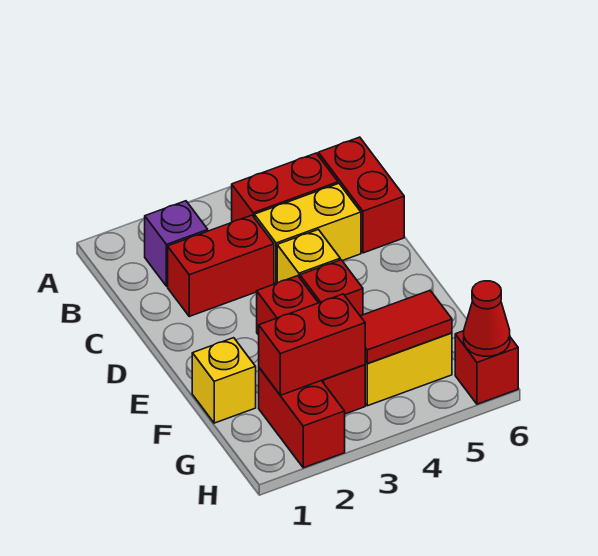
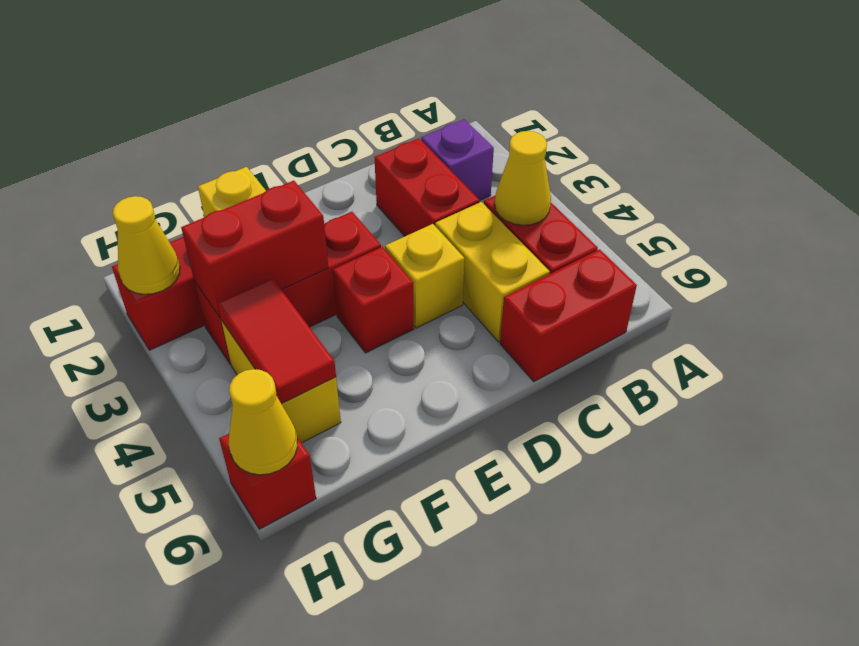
none -> yellow 1x1 cone [495,131,551,225]
red 1x2 brick [259,294,365,395] -> red 1x2 brick turned to [181,181,328,317]
none -> yellow 1x1 cone [113,196,180,294]
red 1x1 cone [464,281,510,356] -> yellow 1x1 cone [229,369,297,475]

